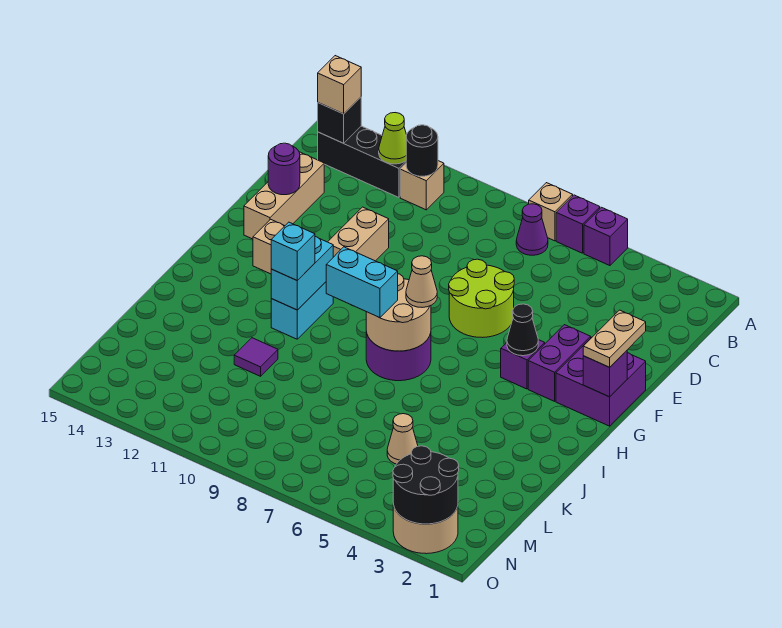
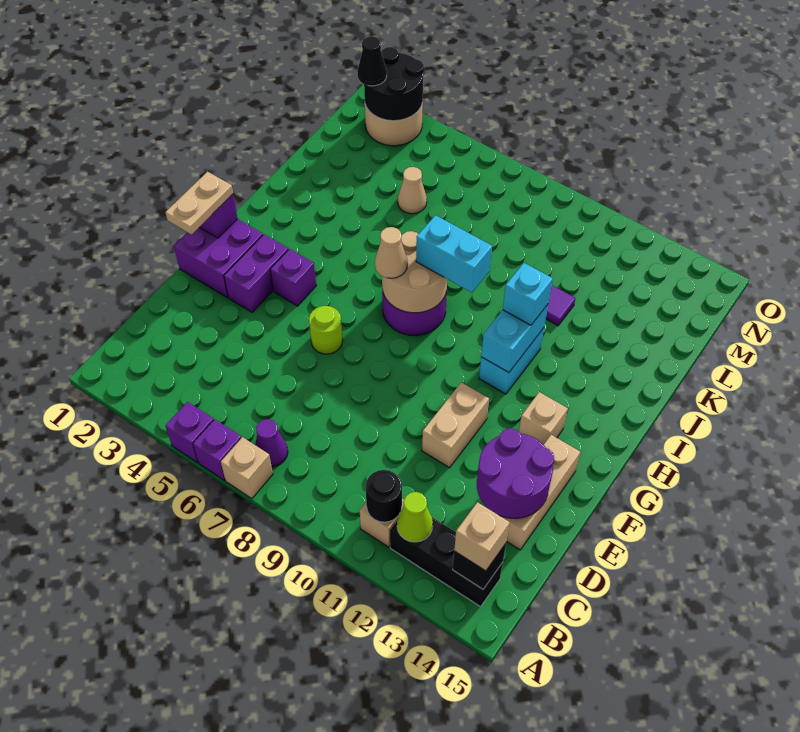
lime 2x2 round brick [449,259,514,338] -> lime 1x1 round brick [309,306,343,354]
purple 1x1 round brick [268,143,300,195] -> purple 2x2 round brick [477,428,554,518]
black 1x1 cone [507,304,538,356] -> black 1x1 cone moved to [357,36,387,86]

